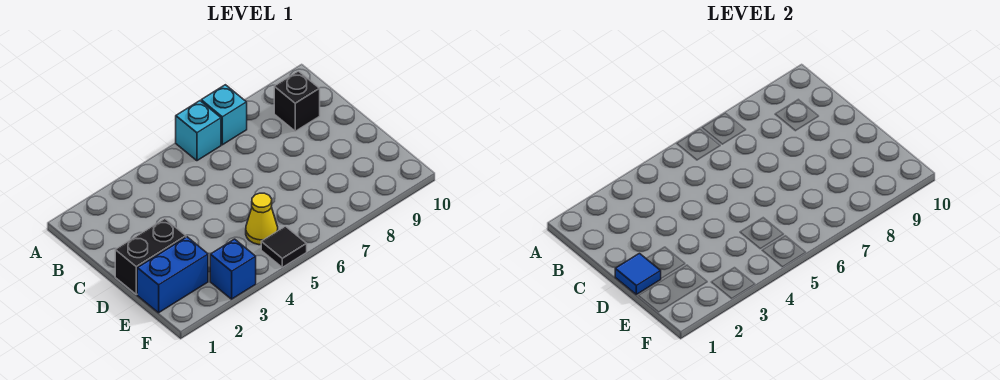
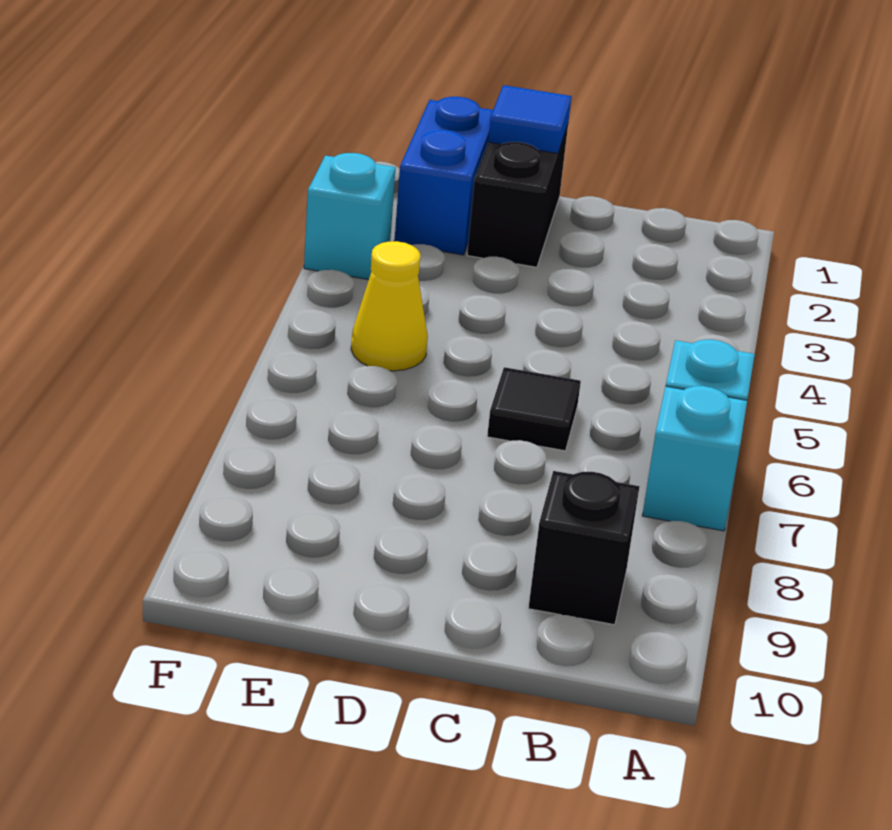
blue 1x1 brick [210,239,256,299] -> cyan 1x1 brick [304,153,396,280]
black 1x1 tile [261,226,307,267] -> black 1x1 tile moved to [487,367,581,451]

